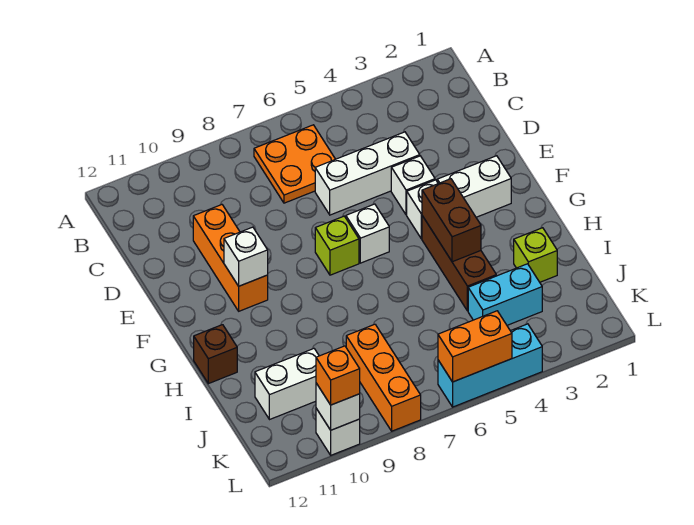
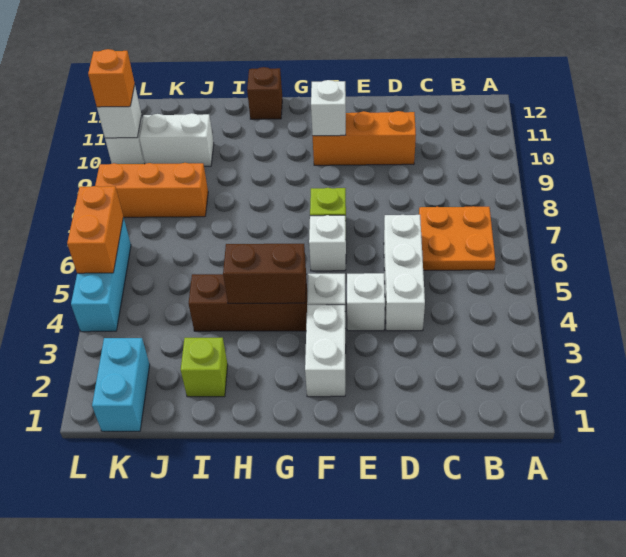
cyan 1x2 brick [468,264,542,325] -> cyan 1x2 brick moved to [92,338,150,431]
white 1x2 brick [255,349,319,420] -> white 1x2 brick turned to [139,113,214,166]

